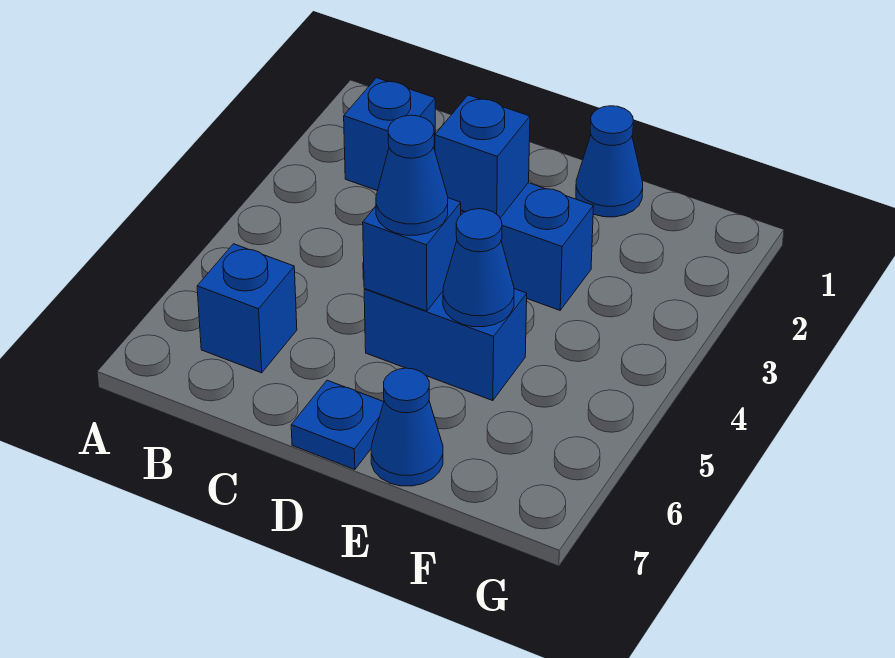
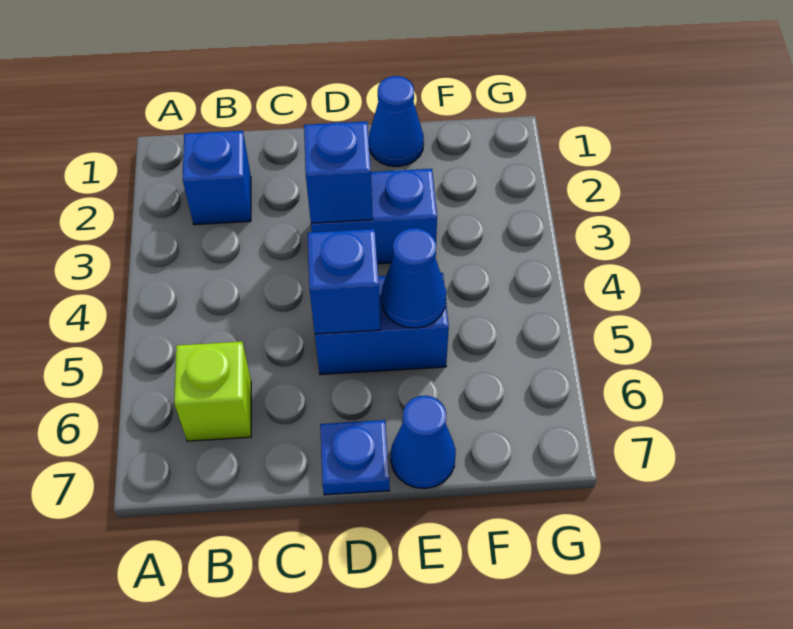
blue 1x1 brick [197,244,297,373] -> lime 1x1 brick [174,342,251,441]
blue 1x1 cone [376,115,448,235] -> none

